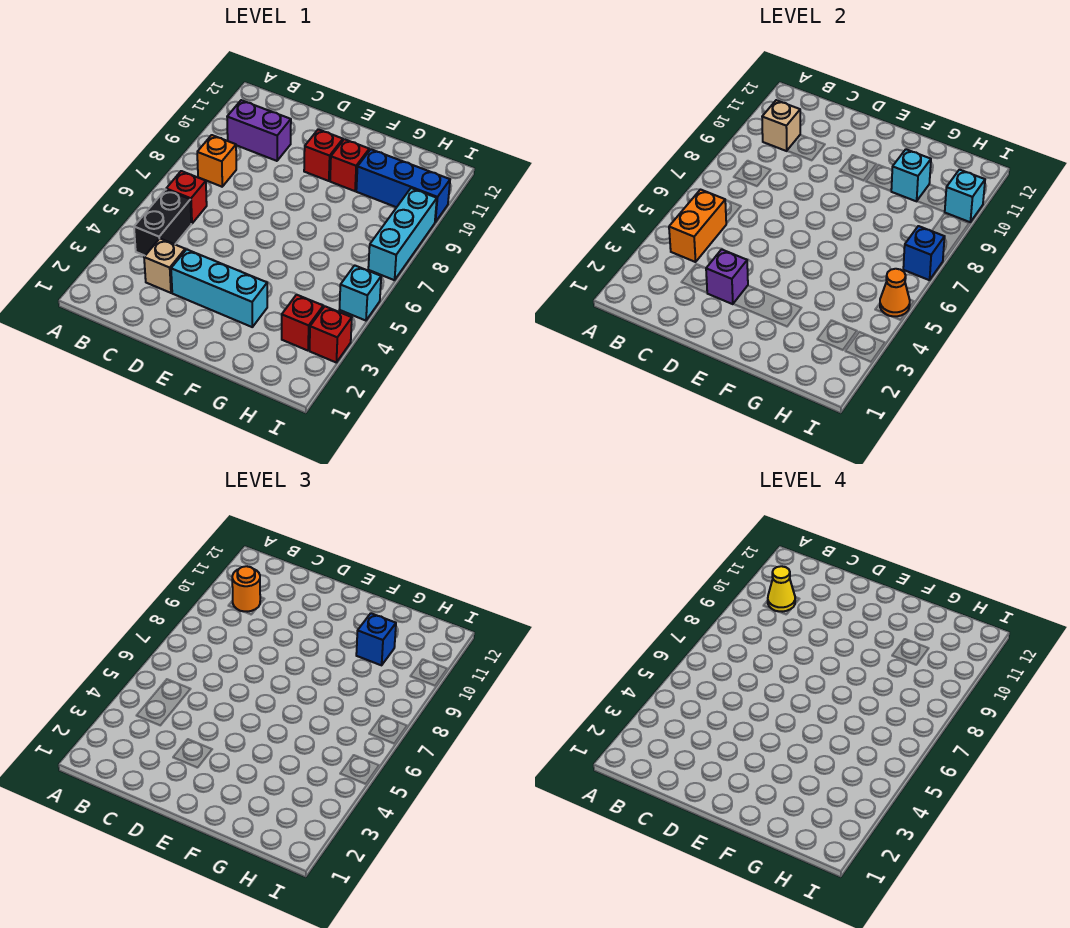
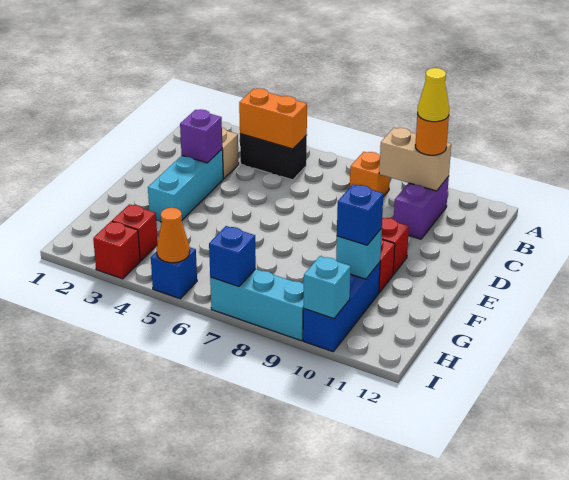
red 1x1 brick [166,171,207,224] -> none
tan 1x1 brick [762,100,800,151] -> tan 1x2 brick [379,128,451,191]
cyan 1x1 brick [339,265,381,321] -> blue 1x1 brick [151,247,197,299]

